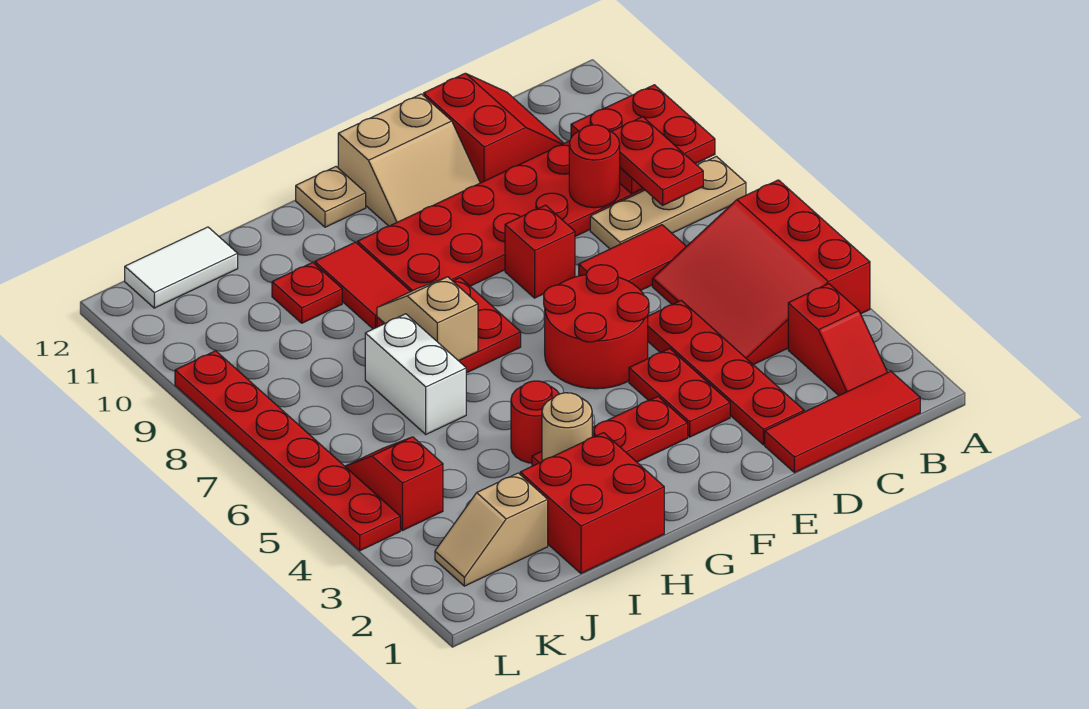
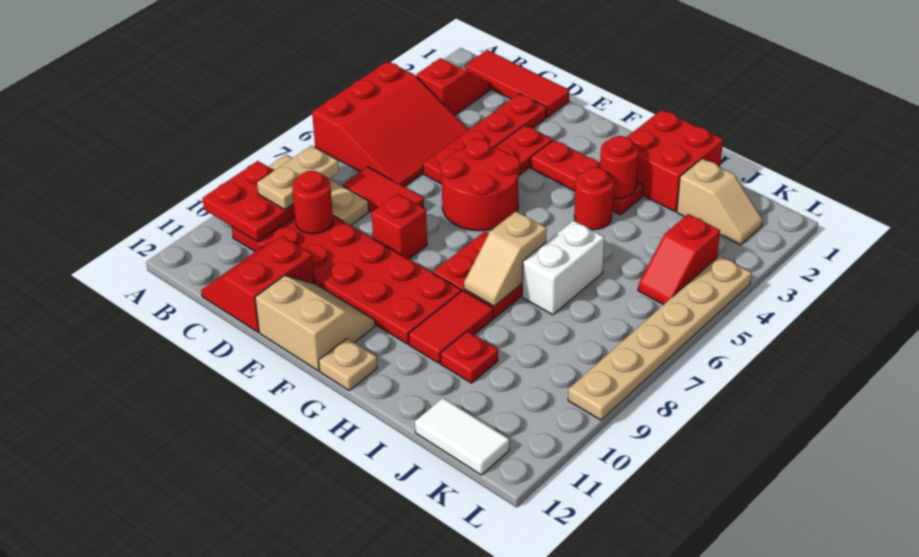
red 1x2 plate [611,117,703,205] -> tan 1x2 plate [257,146,339,210]
tan 1x1 round brick [542,393,592,461] -> red 1x1 round brick [600,136,639,198]
red 1x6 plate [175,351,400,551] -> tan 1x6 plate [568,256,752,420]

